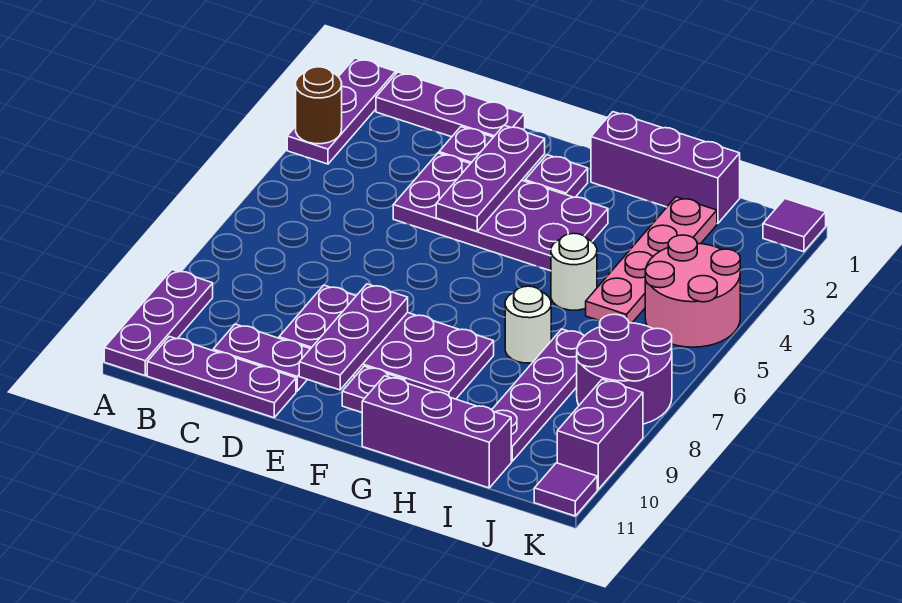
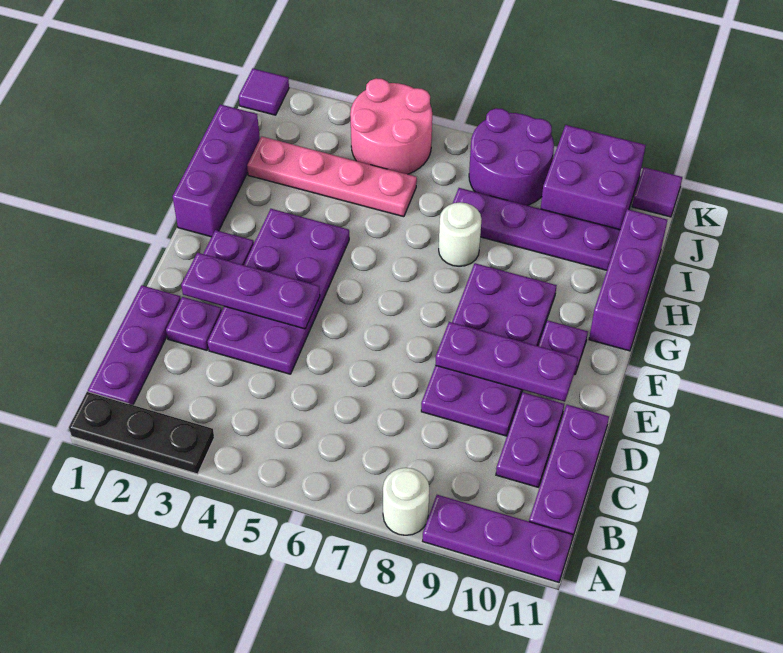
purple 1x3 plate [287,58,396,164] -> black 1x3 plate [69,392,214,474]
brown 1x1 round brick [296,67,342,144] -> none
white 1x1 round brick [551,233,597,310] -> white 1x1 round brick moved to [383,468,429,535]
purple 1x2 brick [557,379,643,490] -> purple 2x2 brick [541,125,646,229]

